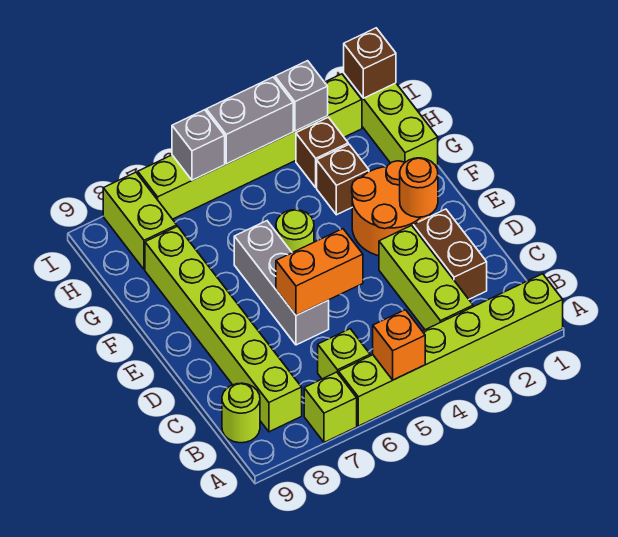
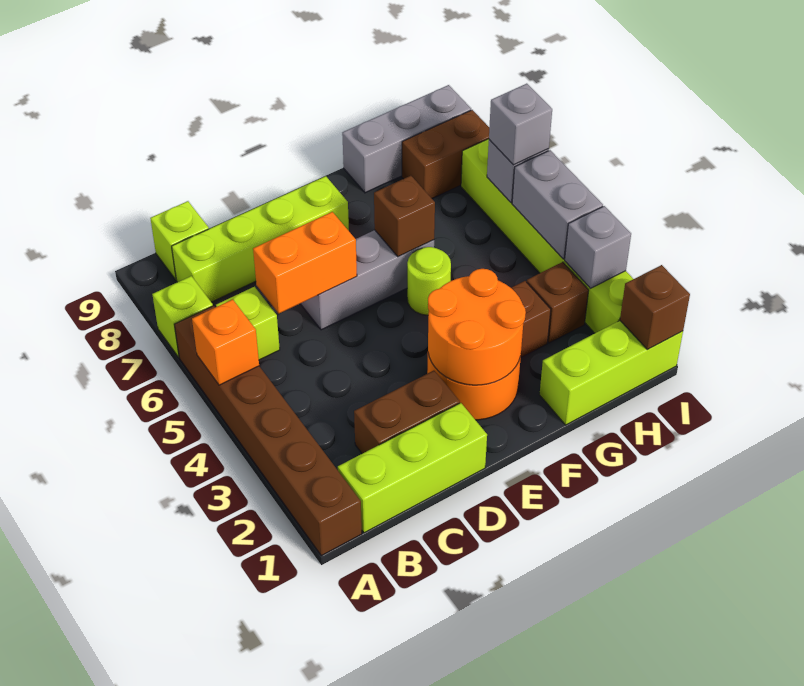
lime 1x6 brick [339,274,563,426] -> brown 1x6 brick [174,306,362,556]
lime 1x3 brick [379,225,473,330] -> lime 1x3 brick moved to [338,403,487,533]
lime 1x6 brick [145,226,302,432] -> lime 1x4 brick [172,176,349,302]
lime 1x1 round brick [222,383,260,443] -> lime 1x1 brick [150,201,209,280]
orange 1x2 brick [276,229,363,315] -> orange 1x2 brick turned to [253,212,357,313]
orange 1x1 round brick [400,158,438,217] -> orange 2x2 round brick [428,269,526,385]
none -> brown 1x1 brick [374,176,435,257]
none -> grey 1x3 brick [342,85,471,193]
lime 1x2 brick [103,172,177,270] -> brown 1x2 brick [402,110,489,199]
none -> grey 1x1 brick [489,84,552,165]

